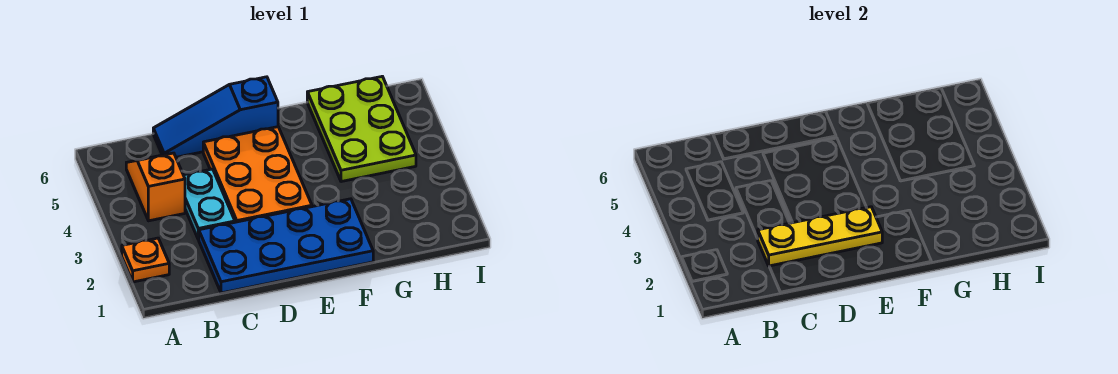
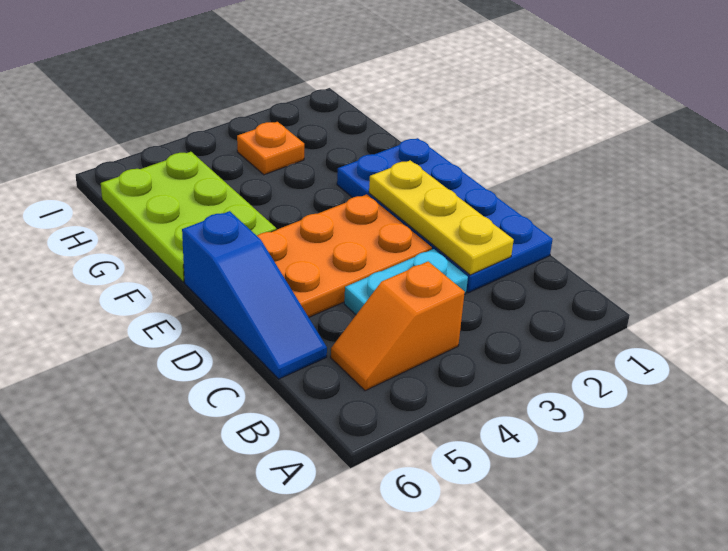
orange 1x1 plate [122,238,169,282] -> orange 1x1 plate moved to [237,122,304,175]
lime 2x3 plate [307,76,416,182] -> lime 2x3 plate turned to [101,152,276,282]

